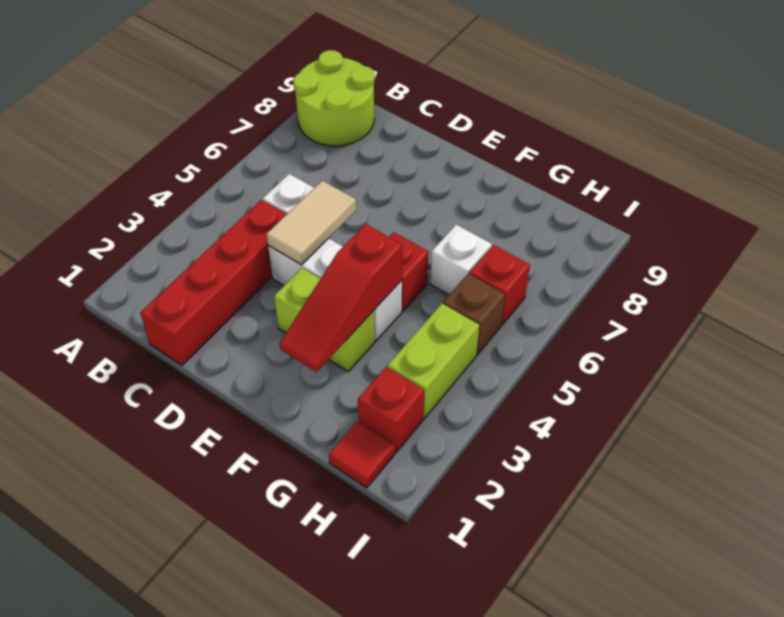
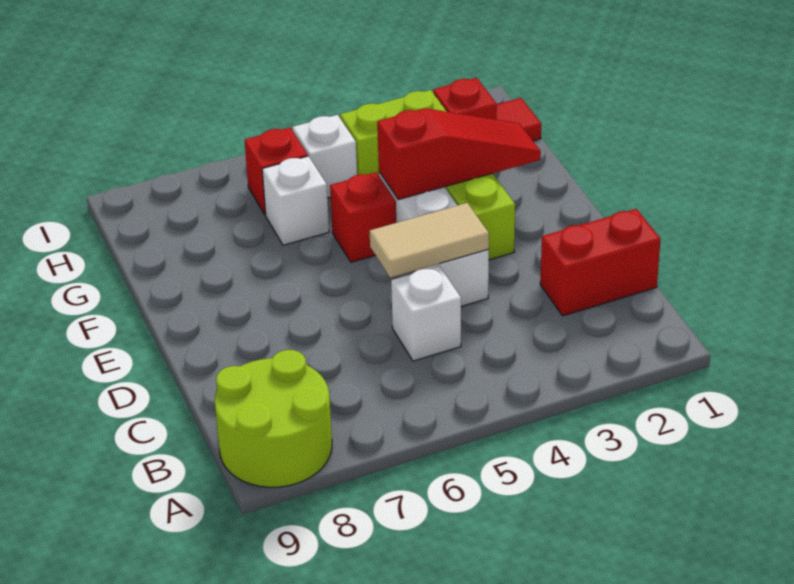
red 1x4 brick [140,200,287,365] -> red 1x2 brick [540,209,661,316]
brown 1x1 brick [443,274,505,355] -> white 1x1 brick [293,115,357,198]

